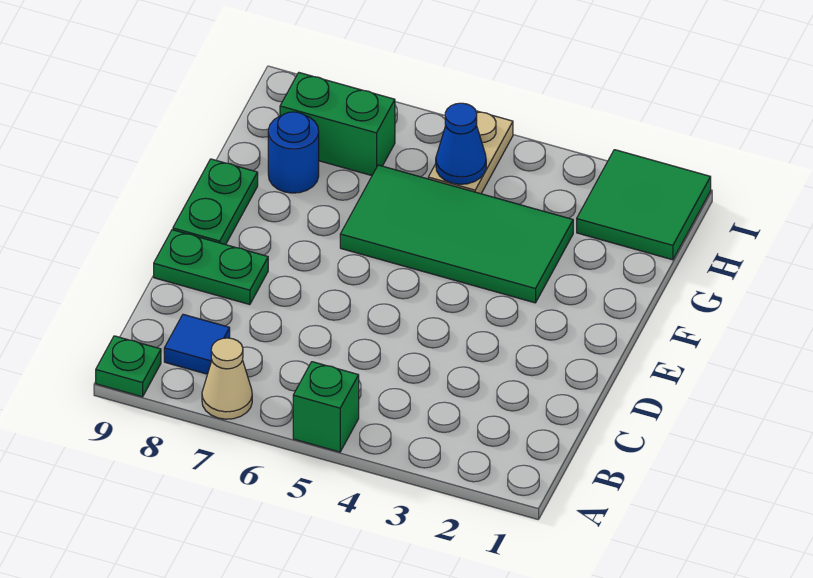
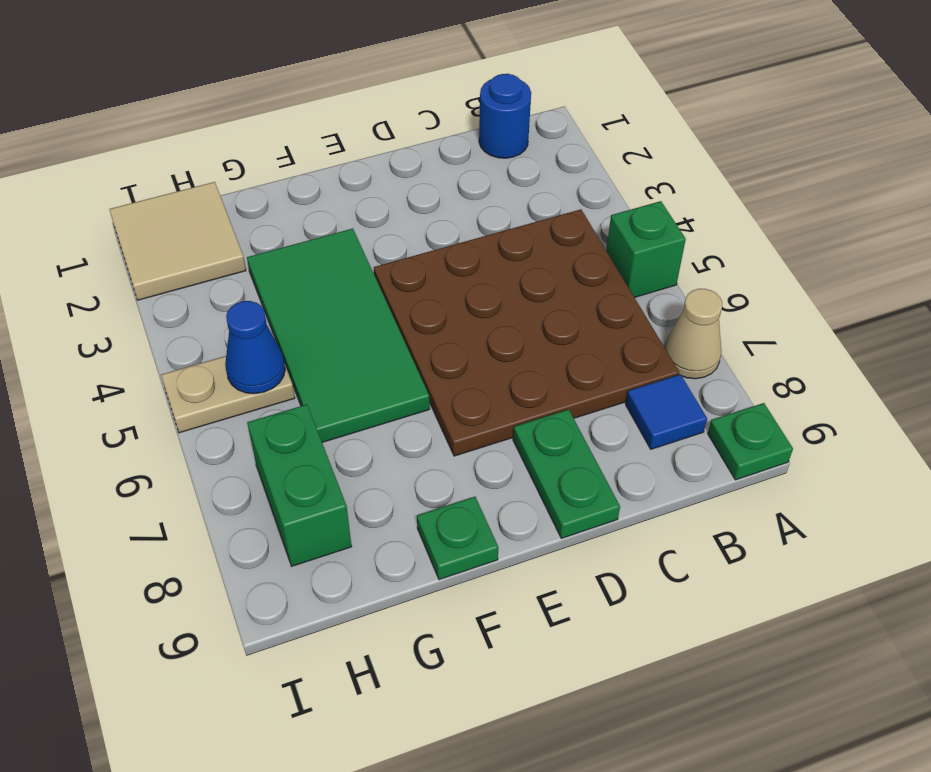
none -> brown 4x4 plate [374,209,679,456]
green 1x2 plate [173,159,258,245] -> green 1x1 plate [417,497,498,580]
blue 1x1 round brick [268,112,319,193] -> blue 1x1 round brick moved to [479,74,531,158]
green 2x2 tile [577,150,711,260] -> tan 2x2 tile [109,182,246,300]

